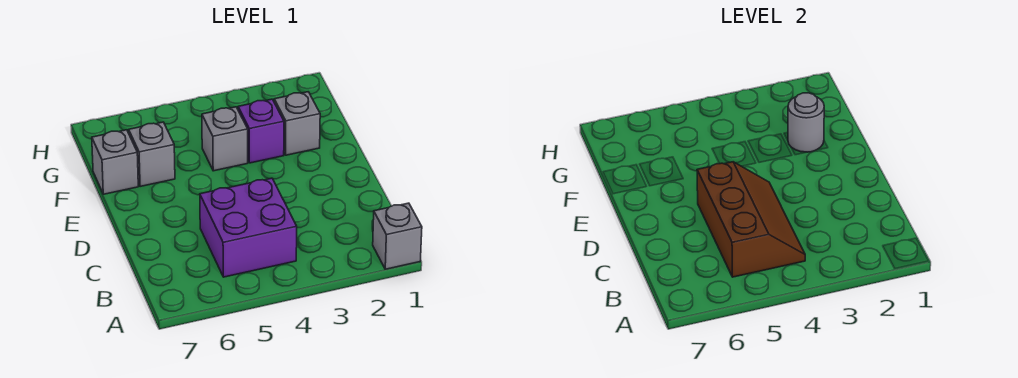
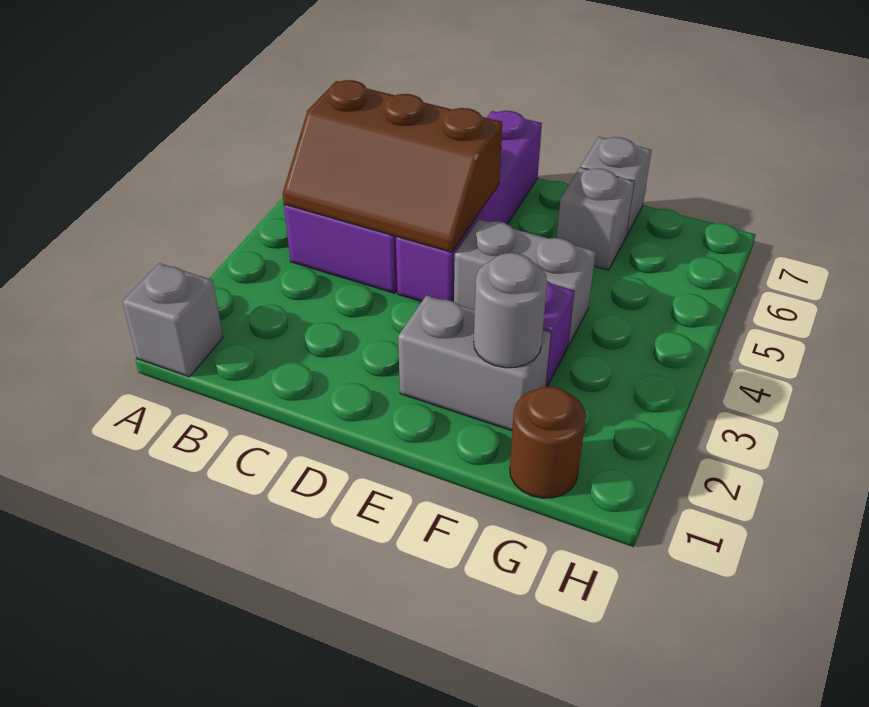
none -> purple 1x4 brick [396,111,542,302]
grey 1x1 brick [274,92,320,155] -> grey 1x2 brick [398,295,551,431]
grey 1x1 brick [202,107,248,171] -> grey 1x2 brick [454,219,596,346]
none -> brown 1x1 round brick [510,387,586,498]

